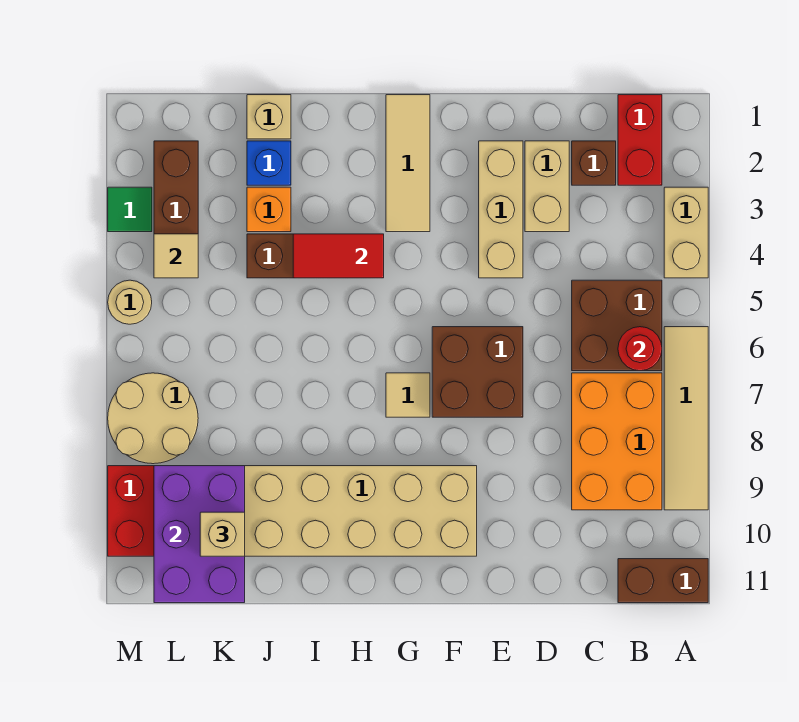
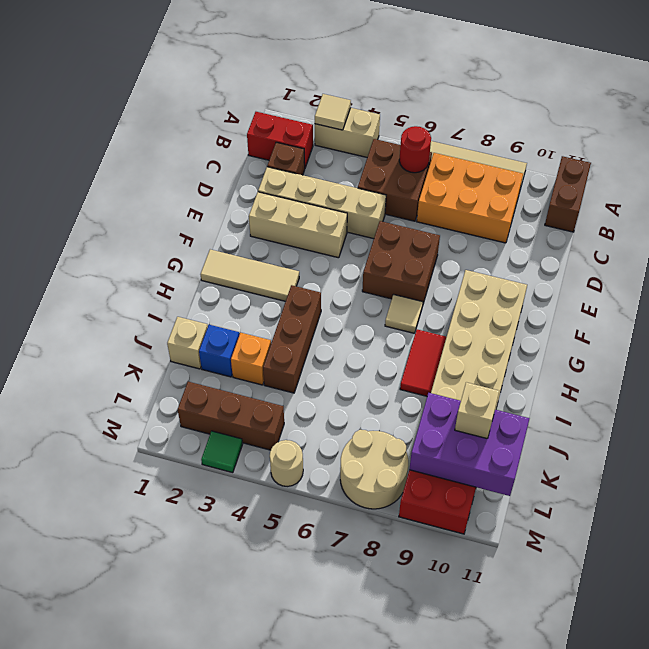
tan 1x2 brick [525,141,569,232] -> tan 1x4 brick [258,167,386,239]
red 1x2 tile [293,234,384,278] -> red 1x2 tile moved to [400,329,446,396]
tan 1x1 tile [154,234,198,278] -> tan 1x1 tile moved to [315,94,351,130]

